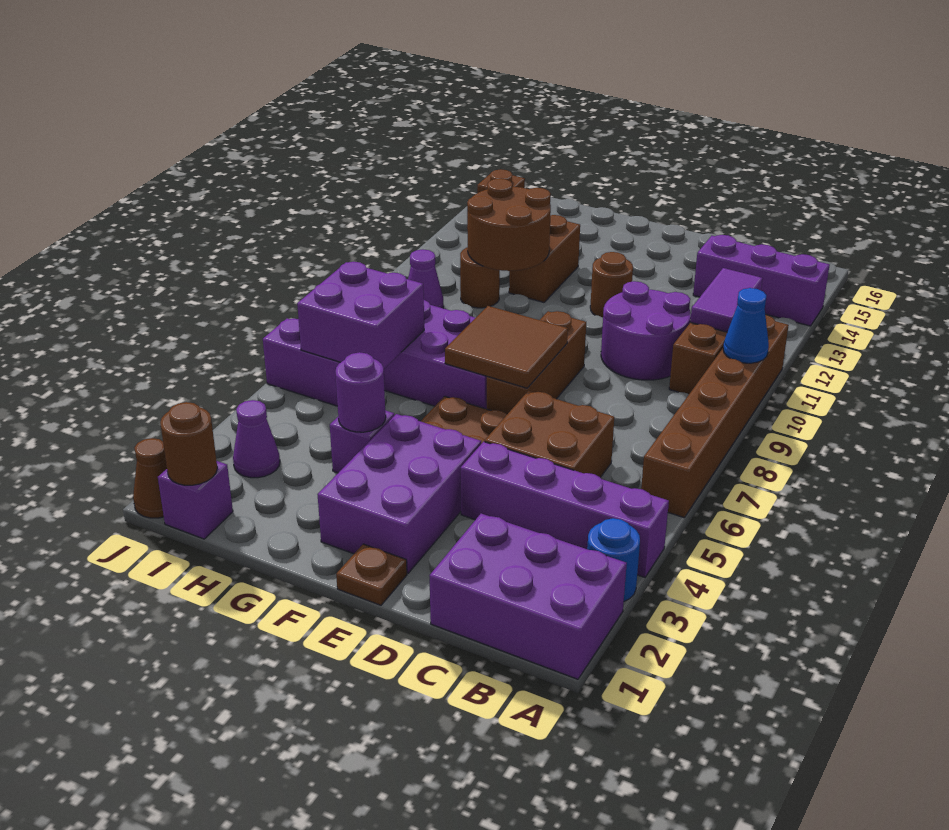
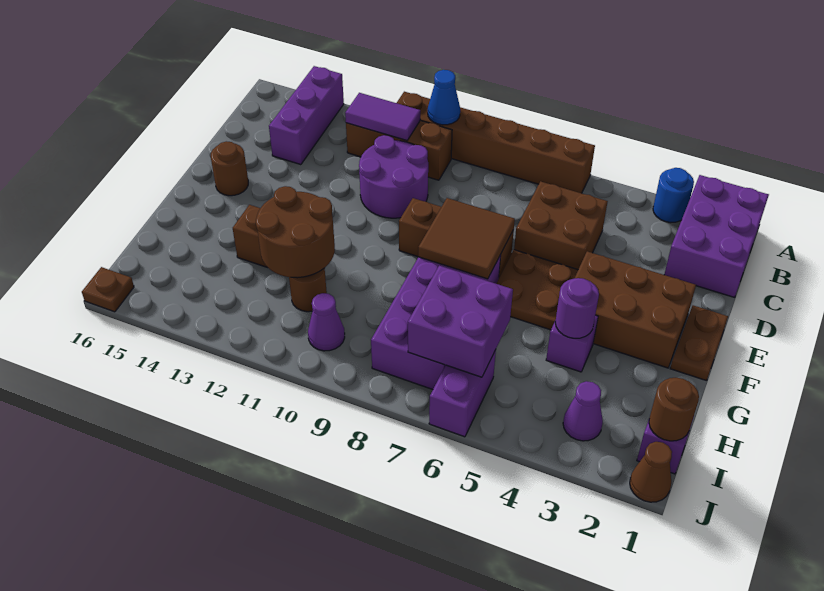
purple 1x4 brick [461,442,669,577] -> none
brown 1x1 plate [336,544,407,605] -> brown 1x2 plate [670,305,728,381]
purple 2x3 brick [317,414,481,573] -> brown 2x3 brick [575,251,696,368]
brown 1x1 round brick [590,252,633,318] -> brown 1x1 round brick moved to [211,141,248,196]

